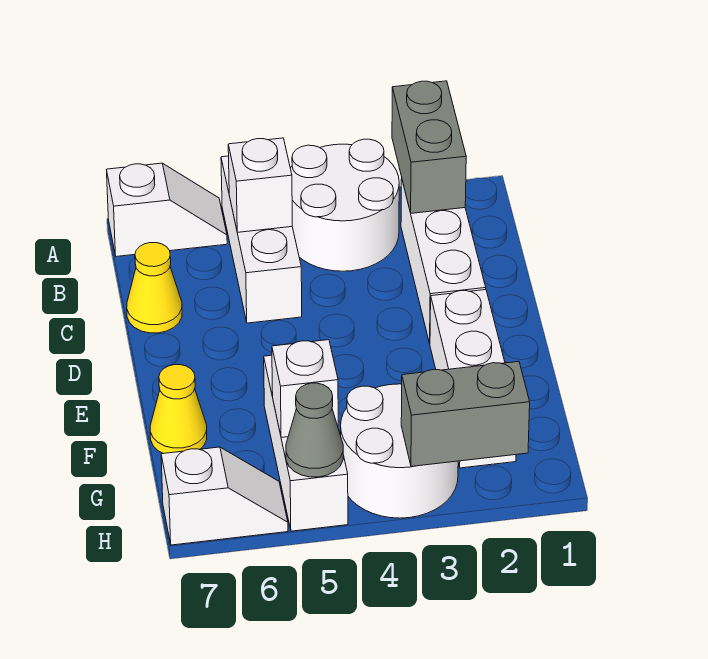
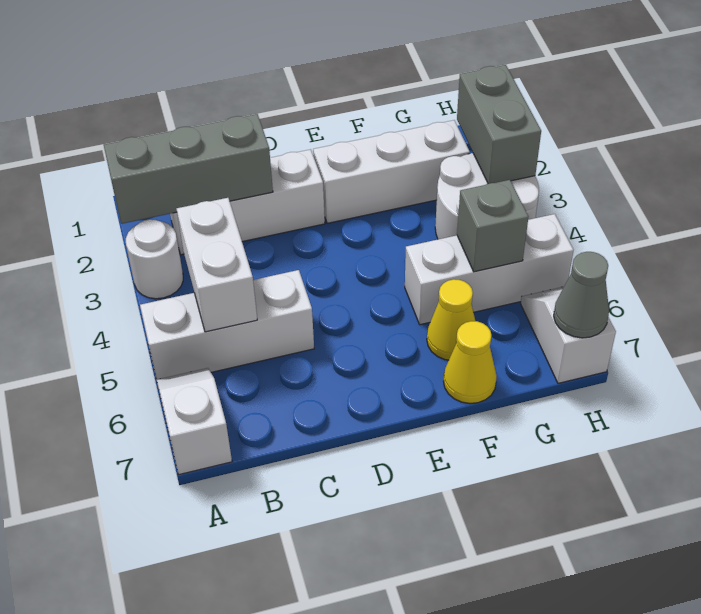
grey 1x2 brick [392,81,466,213] -> grey 1x3 brick [104,114,273,224]
white 2x2 round brick [290,139,399,271] -> white 1x1 round brick [126,219,183,299]
white 1x1 brick [228,138,292,232] -> white 1x2 brick [177,198,257,332]
yellow 1x1 cone [127,243,182,333] -> yellow 1x1 cone moved to [427,279,475,360]
white 1x1 brick [272,340,338,437] -> grey 1x1 brick [457,180,528,272]
grey 1x1 cone [286,383,343,477] -> grey 1x1 cone moved to [554,252,609,338]

